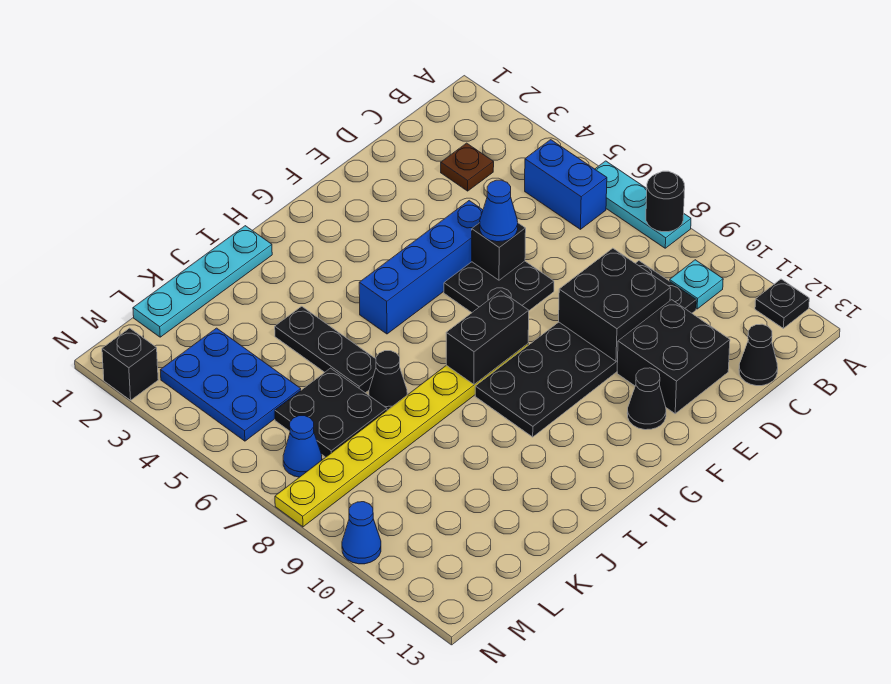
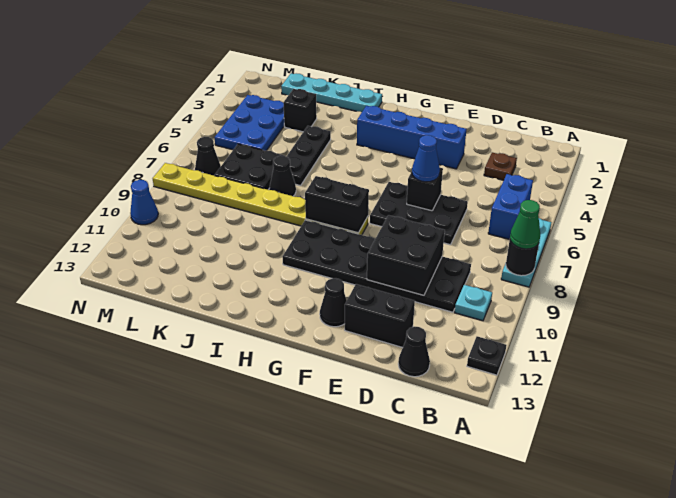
none -> green 1x1 cone [510,200,540,249]
black 2x2 brick [617,300,730,414] -> black 1x2 brick [345,284,415,348]
blue 1x4 brick [359,201,483,334] -> blue 1x4 brick moved to [357,106,466,169]
black 2x2 plate [444,261,554,312] -> black 2x3 plate [370,182,468,245]
blue 1x1 cone [283,416,322,477] -> black 1x1 cone [195,137,221,176]
black 1x1 brick [102,328,158,400] -> black 1x1 brick moved to [283,89,317,132]

